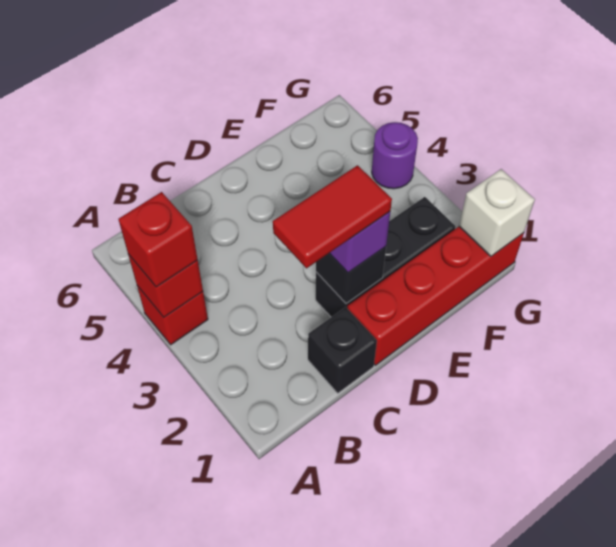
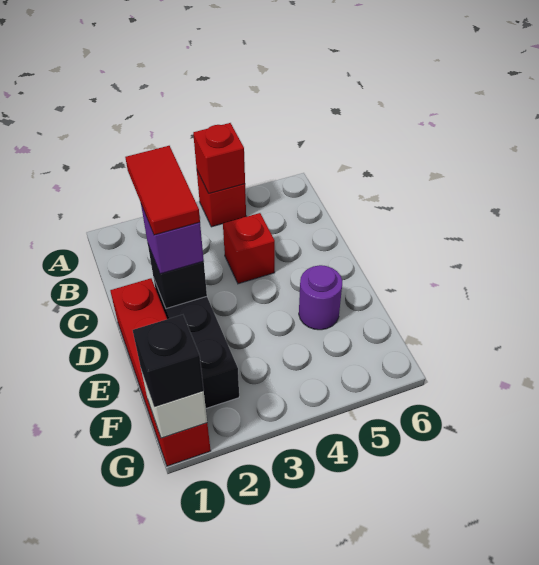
red 1x1 brick [119,192,198,287] -> red 1x1 brick moved to [223,213,275,284]
black 1x1 brick [308,307,377,393] -> black 1x1 brick moved to [133,315,204,407]
purple 1x1 round brick [372,122,418,189] -> purple 1x1 round brick moved to [299,265,342,330]

